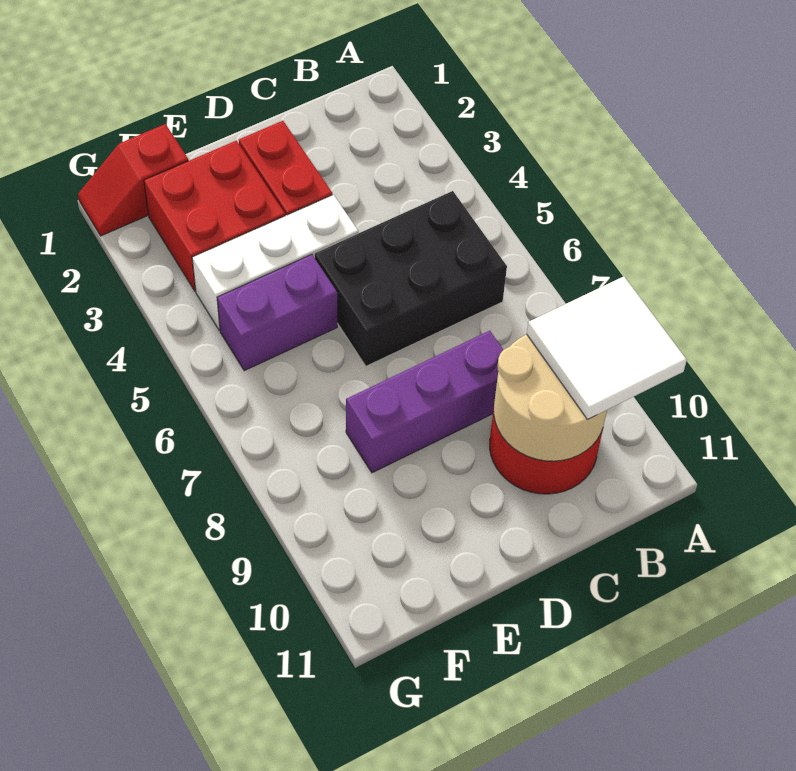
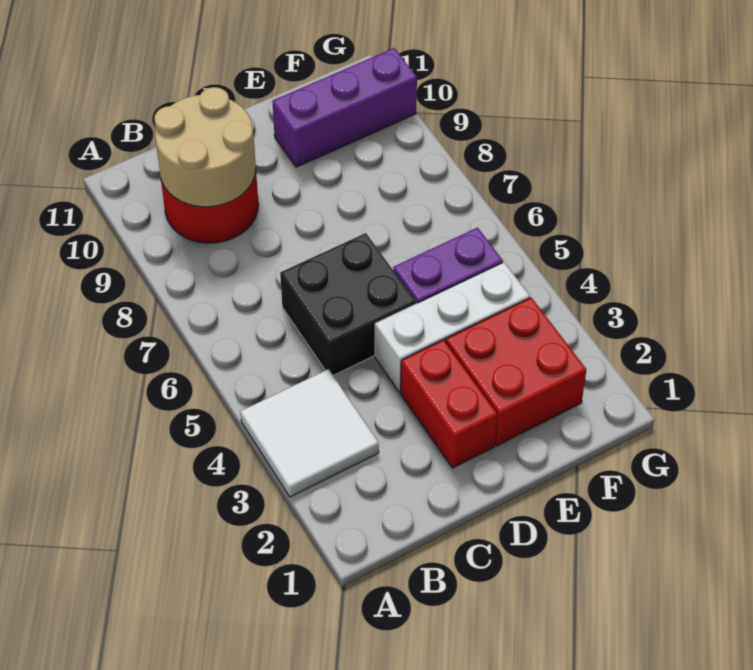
white 2x2 tile [527,276,687,420] -> white 2x2 tile moved to [240,369,379,497]
black 2x3 brick [314,191,507,366] -> black 2x2 brick [280,233,416,375]
purple 1x3 brick [346,331,503,473] -> purple 1x3 brick moved to [272,48,417,167]
red 1x2 slope [78,124,188,236] -> none

